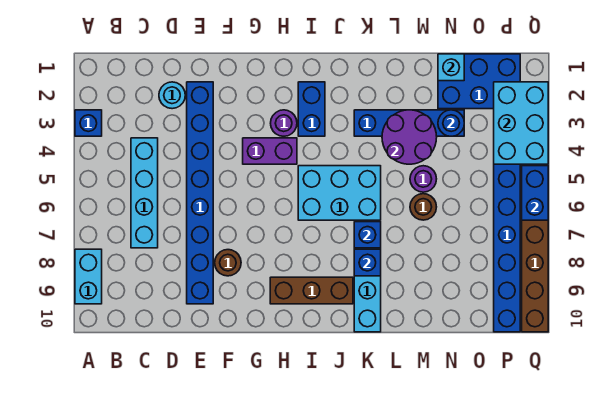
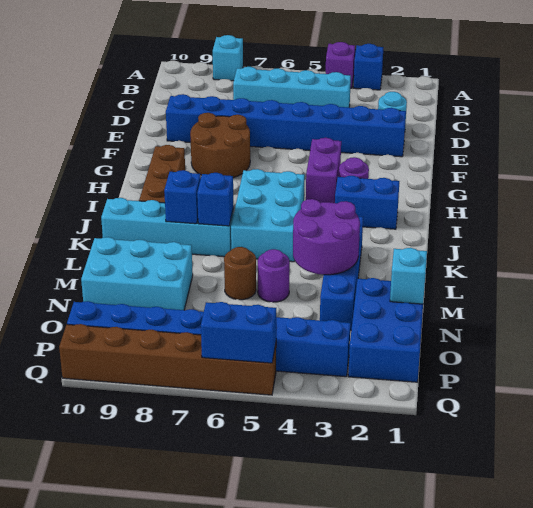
none -> purple 1x1 brick [326,42,355,88]
cyan 1x2 brick [75,249,102,304] -> cyan 1x1 brick [213,35,243,81]
brown 1x1 round brick [215,250,241,276] -> brown 2x2 round brick [190,113,250,178]
blue 1x1 round brick [438,110,464,136] -> none
cyan 2x3 brick [494,82,548,164] -> cyan 2x3 brick moved to [81,237,193,310]

